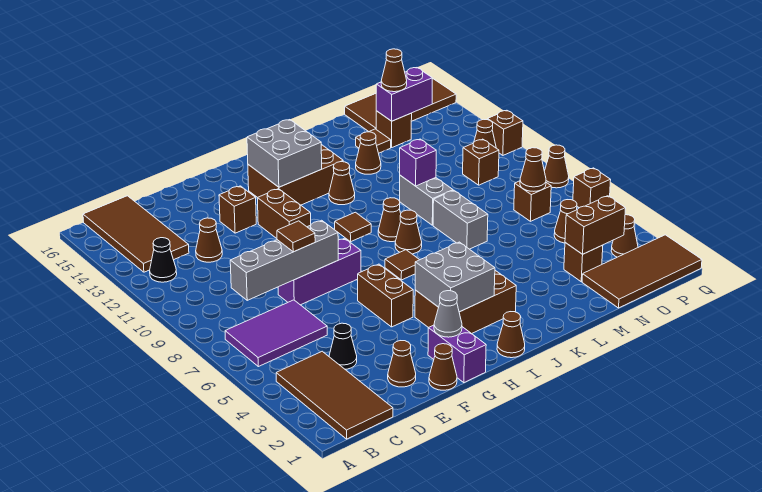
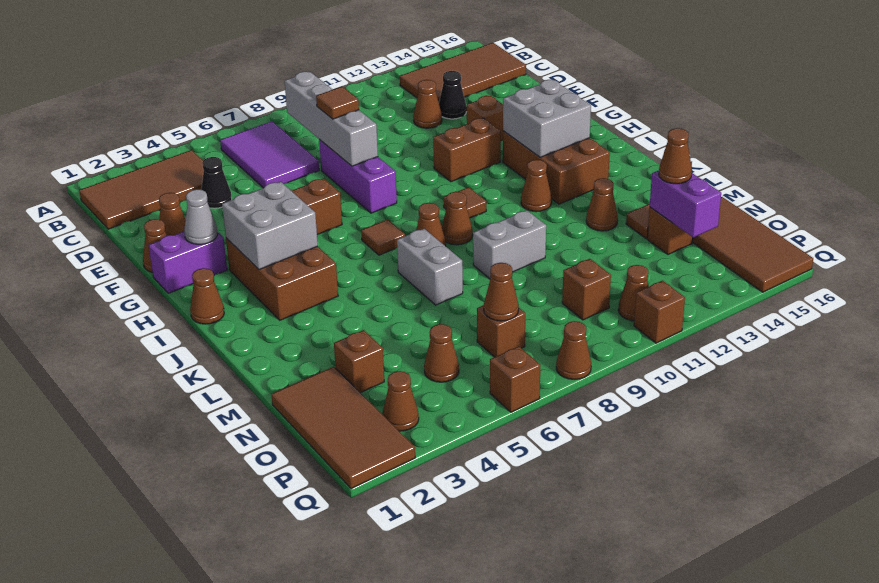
black 1x1 cone [150,238,177,282] -> black 1x1 cone moved to [439,71,467,119]
grey 1x2 brick [433,190,488,249] -> grey 1x2 brick turned to [397,229,463,305]
purple 1x1 brick [400,139,436,186] -> none
brown 1x2 brick [565,196,626,254] -> none

